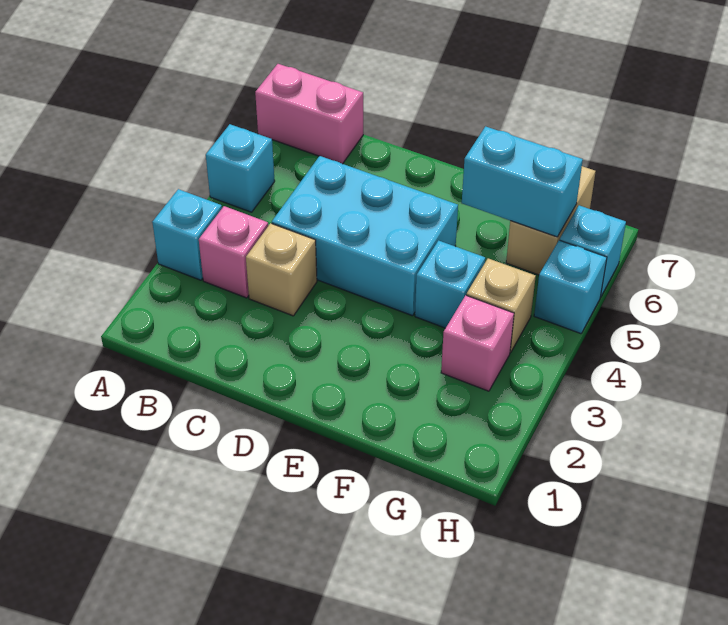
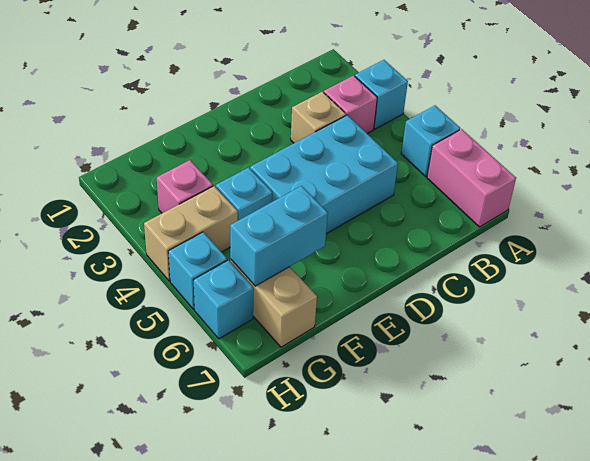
pink 1x2 brick [255,64,363,164] -> pink 1x2 brick turned to [427,129,516,227]
tan 1x1 brick [467,258,536,353] -> tan 1x2 brick [144,186,238,281]

